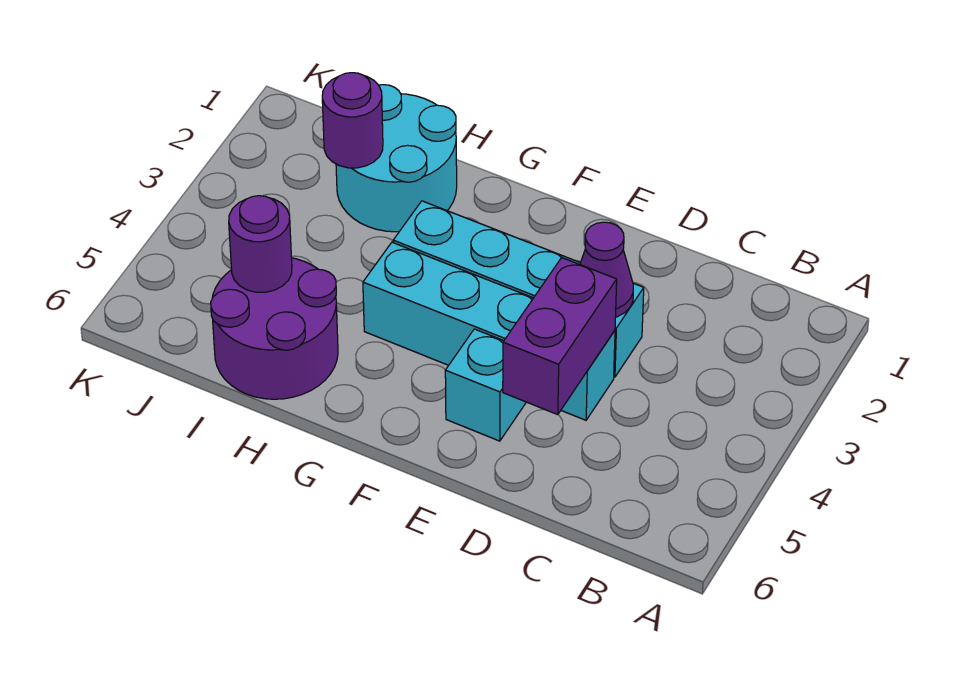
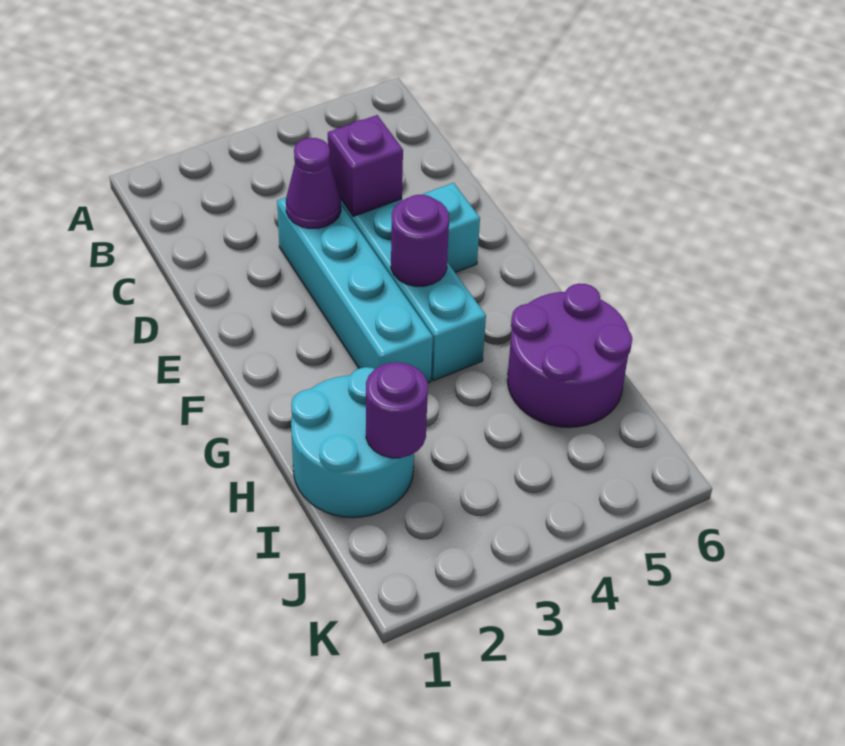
purple 1x2 brick [503,258,617,415] -> purple 1x1 brick [328,115,403,217]
purple 1x1 round brick [229,196,292,292] -> purple 1x1 round brick moved to [391,195,449,286]

